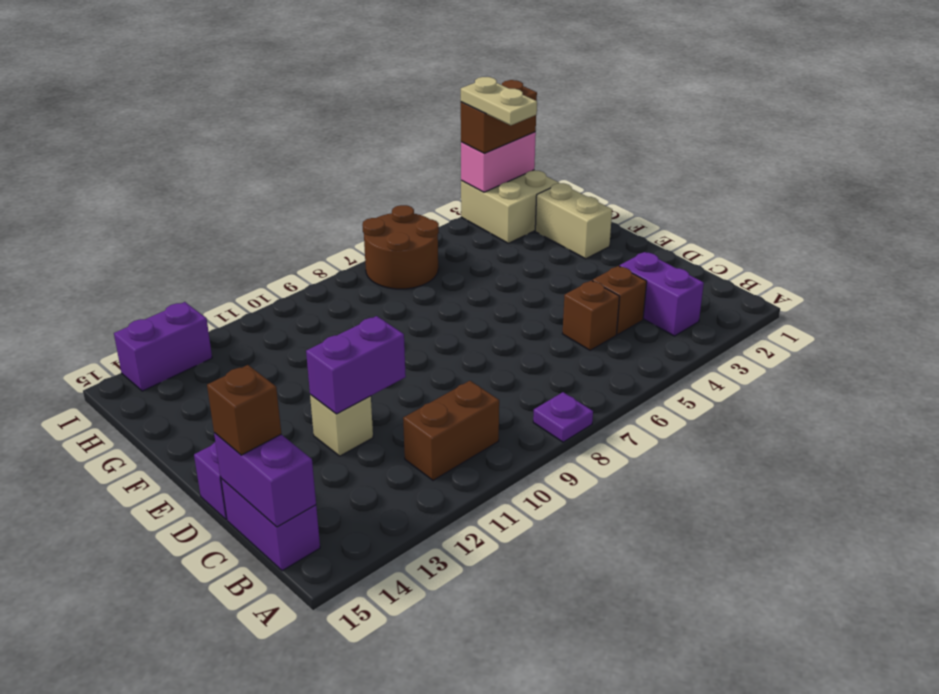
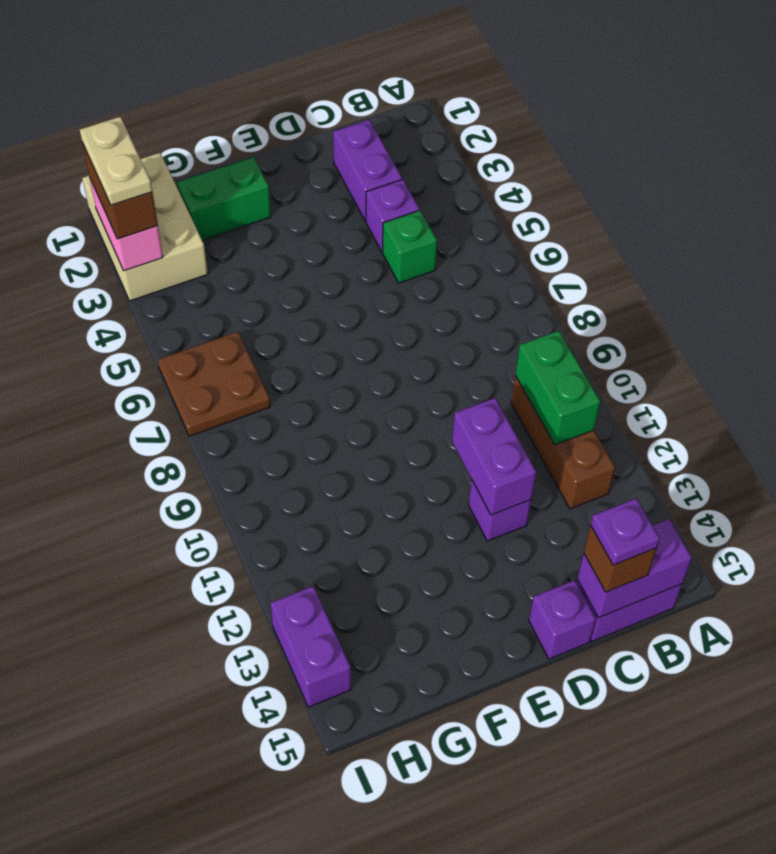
purple 1x1 plate [533,392,593,442] -> purple 1x1 plate moved to [591,498,660,565]
purple 1x2 brick [620,252,704,336] -> purple 1x2 brick turned to [333,120,402,221]
brown 1x2 brick [403,381,499,480] -> brown 1x3 brick [511,376,615,509]
none -> green 1x2 brick [515,331,600,445]
brown 1x1 brick [592,266,647,335] -> purple 1x1 brick [366,179,419,252]
brown 1x1 brick [562,280,620,350] -> green 1x1 brick [382,210,437,283]
tan 1x1 brick [310,395,373,456] -> purple 1x1 brick [469,480,531,541]
tan 1x2 brick [535,183,612,259] -> green 1x2 brick [177,157,271,240]
tan 2x2 brick [461,170,559,243] -> tan 2x3 brick [82,153,208,301]
tan 1x2 plate [461,77,537,125] -> tan 1x2 plate turned to [80,117,152,205]
brown 2x2 round brick [362,205,439,289] -> brown 2x2 plate [158,332,270,436]

